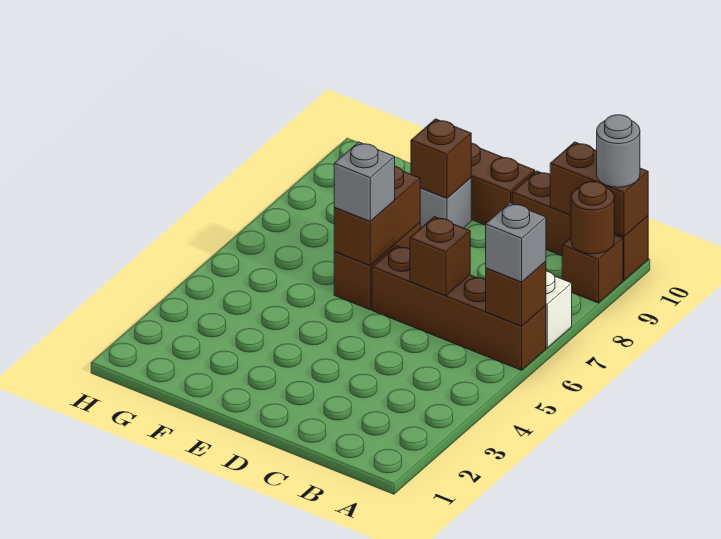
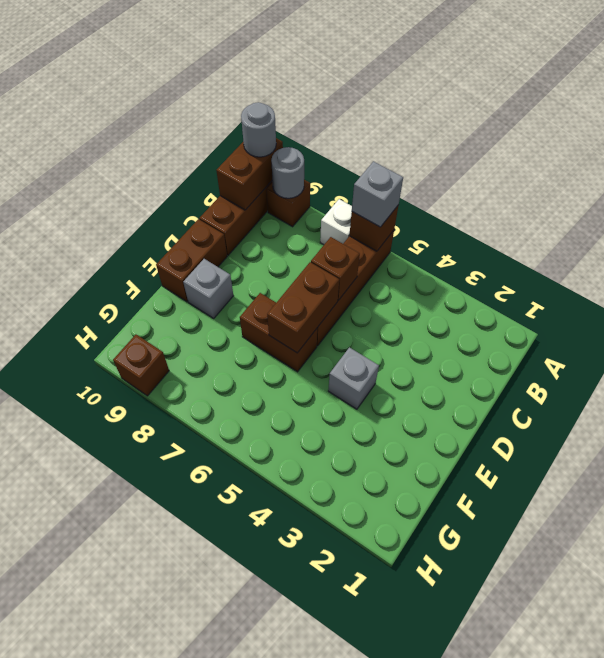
brown 1x1 round brick [571,182,614,254] -> grey 1x1 round brick [271,147,304,198]
brown 1x2 brick [334,166,420,266] -> brown 1x2 brick turned to [267,262,339,353]
grey 1x1 brick [334,142,395,221] -> grey 1x1 brick moved to [328,347,379,409]
brown 1x1 brick [411,119,471,198] -> brown 1x1 brick moved to [113,334,169,396]

